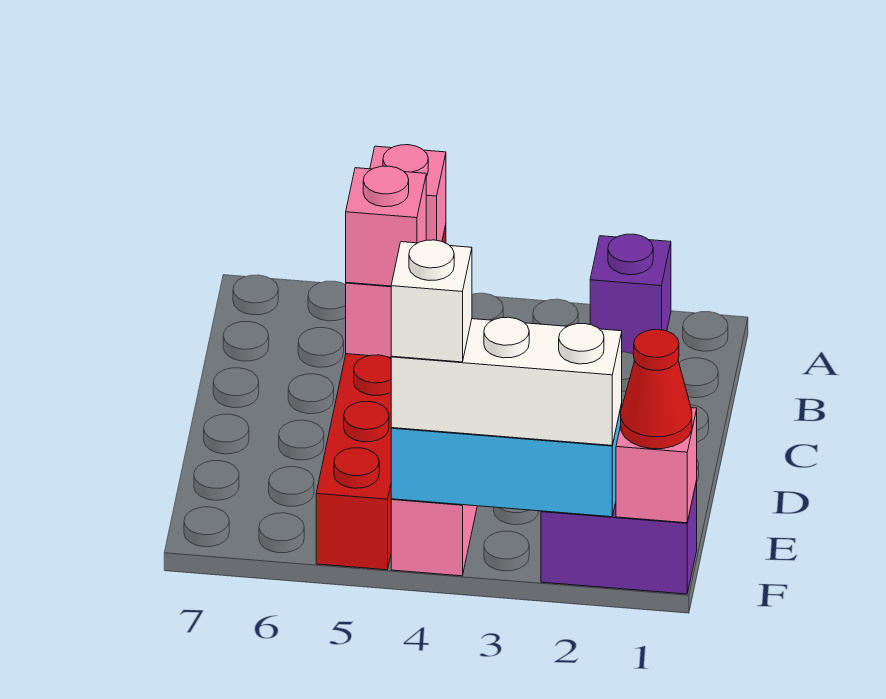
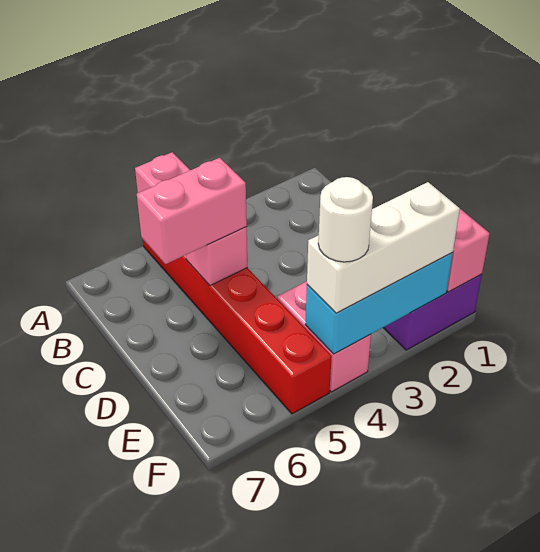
purple 1x1 brick [590,234,671,354] -> none
pink 1x1 brick [346,166,426,286] -> pink 1x2 brick [137,158,247,264]
red 1x1 cone [621,330,692,449] -> none
white 1x1 brick [391,240,472,362] -> white 1x1 round brick [318,177,373,262]

